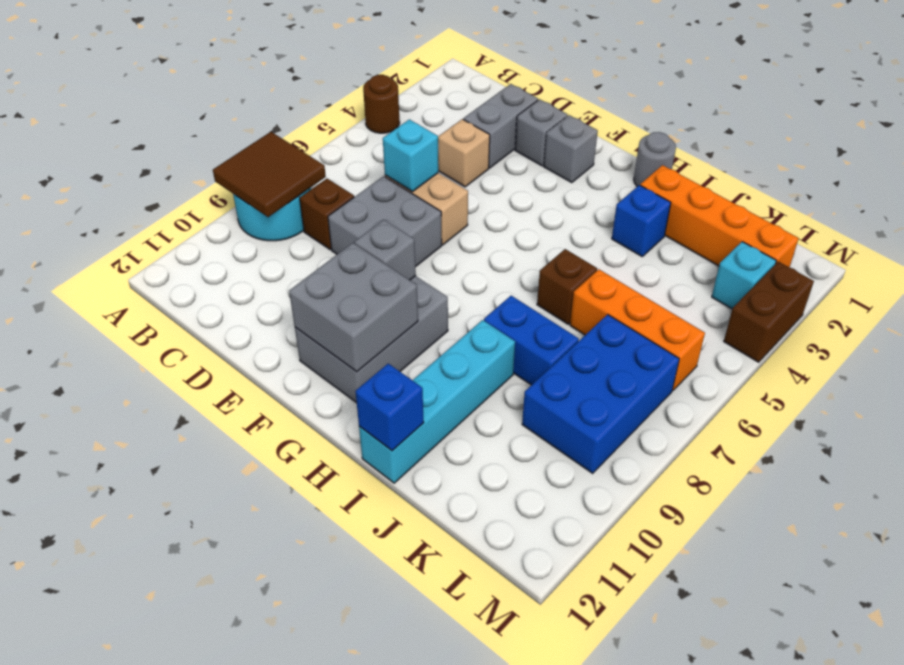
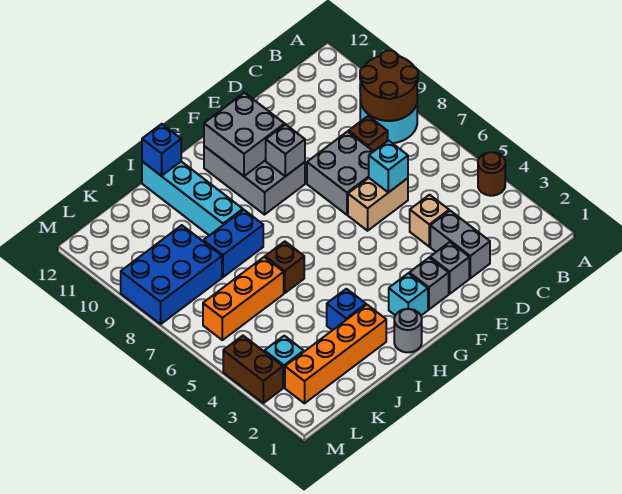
brown 2x2 tile [213,132,326,217] -> brown 2x2 round brick [360,51,418,121]
none -> cyan 1x1 brick [389,273,428,315]
blue 2x3 brick [522,314,679,473] -> blue 2x3 brick turned to [121,225,222,324]

